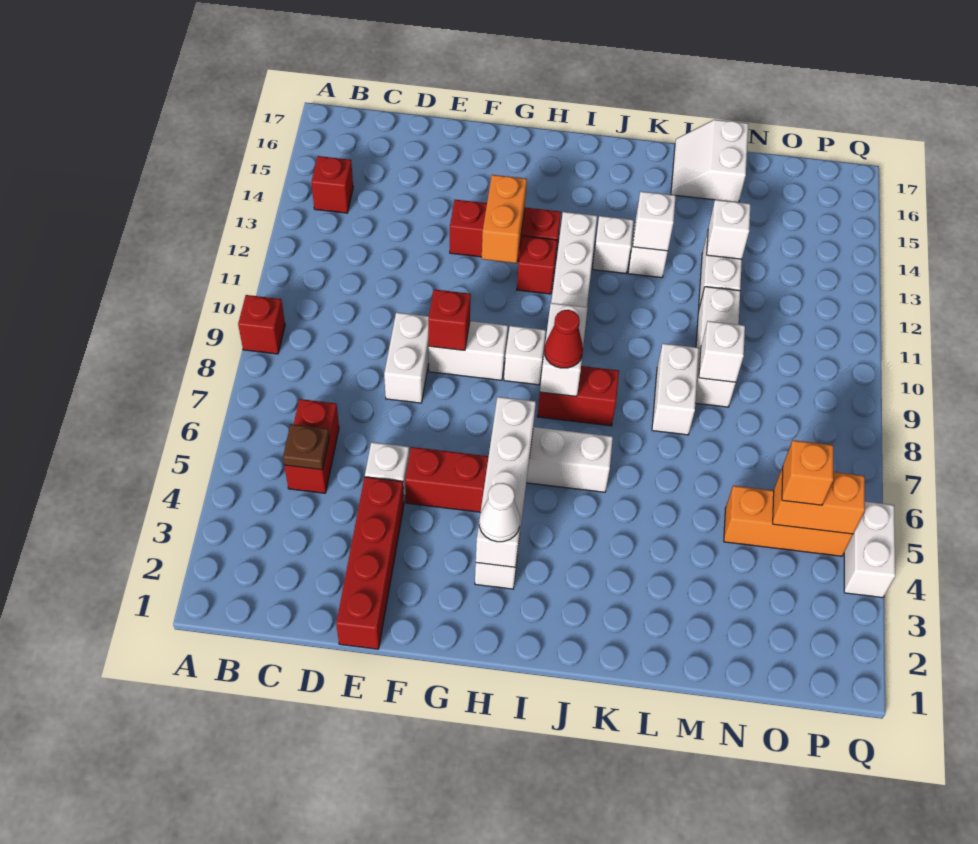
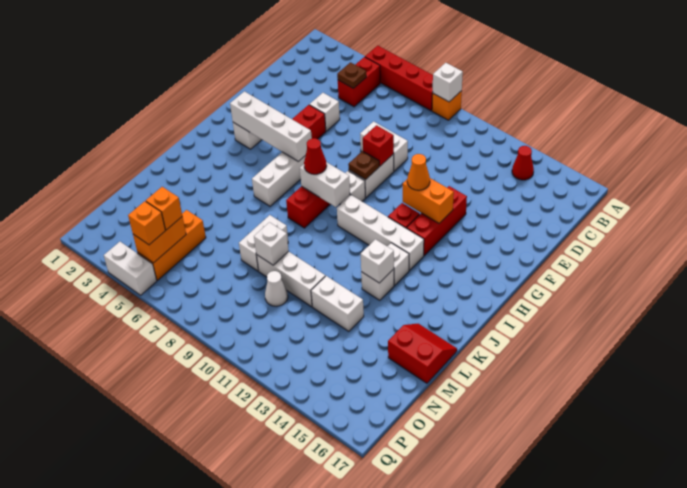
red 1x1 brick [238,295,285,354] -> orange 1x1 brick [432,91,462,120]
red 1x1 brick [311,156,353,213] -> red 1x1 cone [512,146,534,180]
red 1x2 brick [284,399,339,493] -> red 1x2 brick turned to [338,57,380,107]
red 1x4 brick [336,477,404,649] -> red 1x4 brick moved to [365,45,433,111]
none -> brown 1x1 plate [348,151,379,180]
none -> orange 1x1 cone [407,154,430,190]
white 1x1 cone [479,483,520,542] -> white 1x1 cone moved to [265,271,288,306]
white 1x2 brick [652,344,699,435] -> white 1x2 brick turned to [239,215,288,271]
white 2x2 slope [671,120,748,202] -> red 2x2 slope [388,324,457,383]
white 1x1 brick [707,200,751,259] -> white 1x1 brick moved to [433,63,463,102]
none -> orange 1x1 brick [128,201,165,245]

